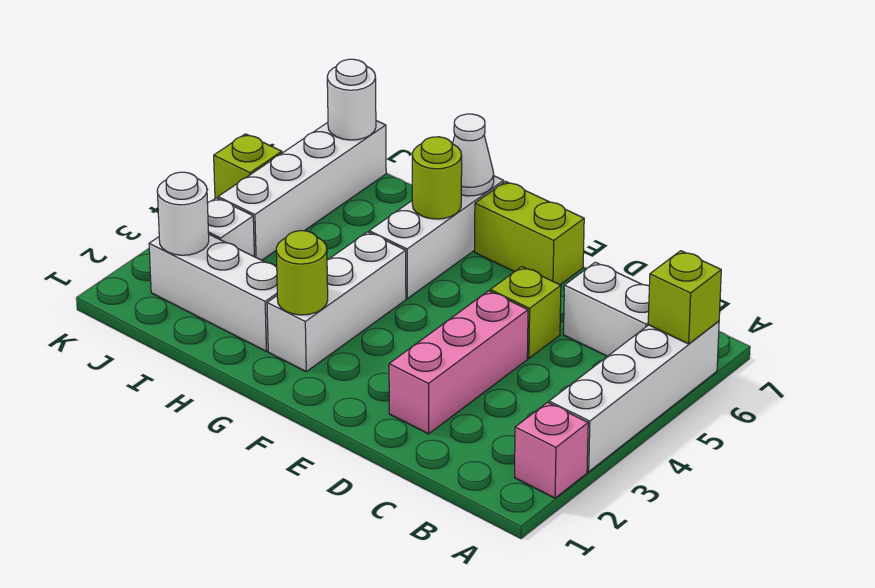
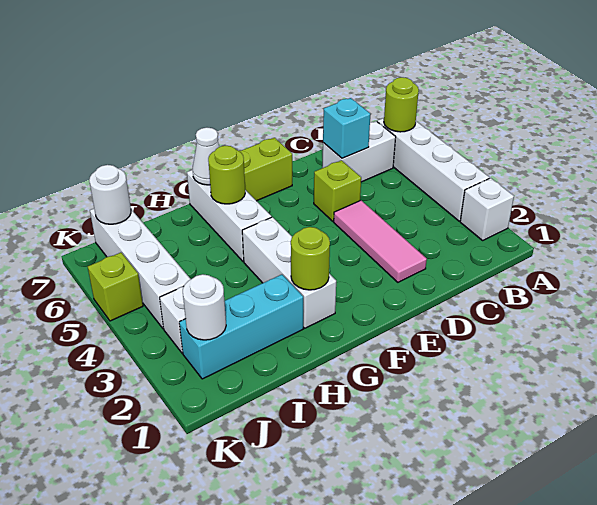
pink 1x1 brick [515,402,588,498] -> white 1x1 brick [460,178,514,240]
lime 1x1 brick [648,251,721,344] -> lime 1x1 round brick [384,77,419,132]
none -> cyan 1x1 brick [323,98,370,158]
pink 1x3 brick [389,291,528,434] -> pink 1x3 tile [334,200,427,282]
white 1x3 brick [149,234,277,351] -> cyan 1x3 brick [179,275,303,379]

